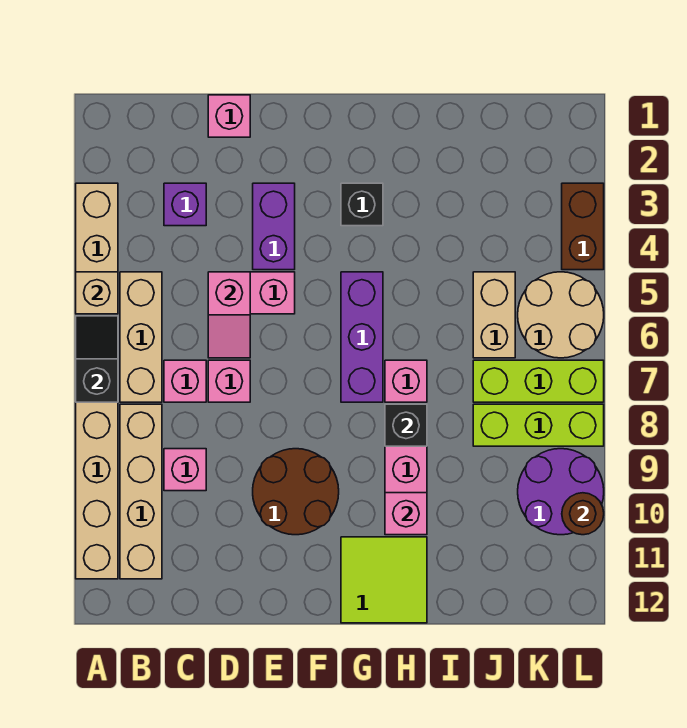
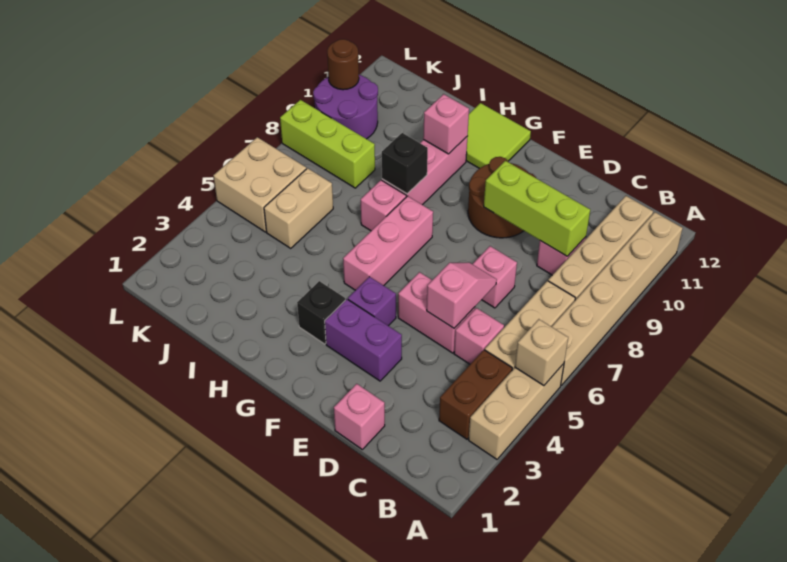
black 1x2 slope [76,316,118,402] -> none
purple 1x1 brick [164,183,206,226] -> purple 1x1 brick moved to [348,277,396,326]
pink 1x1 brick [164,360,206,402] -> pink 1x1 brick moved to [454,308,504,364]
purple 1x2 brick [253,183,295,270] -> purple 1x2 brick turned to [325,299,402,381]
purple 1x3 brick [341,272,383,402] -> pink 1x3 brick [343,196,433,290]
lime 1x3 brick [473,360,604,402] -> lime 1x3 brick moved to [484,161,590,256]
tan 2x2 round brick [518,272,604,358] -> tan 2x2 brick [213,137,306,232]
brown 1x2 brick [562,183,604,270] -> brown 1x2 brick moved to [439,350,512,439]

